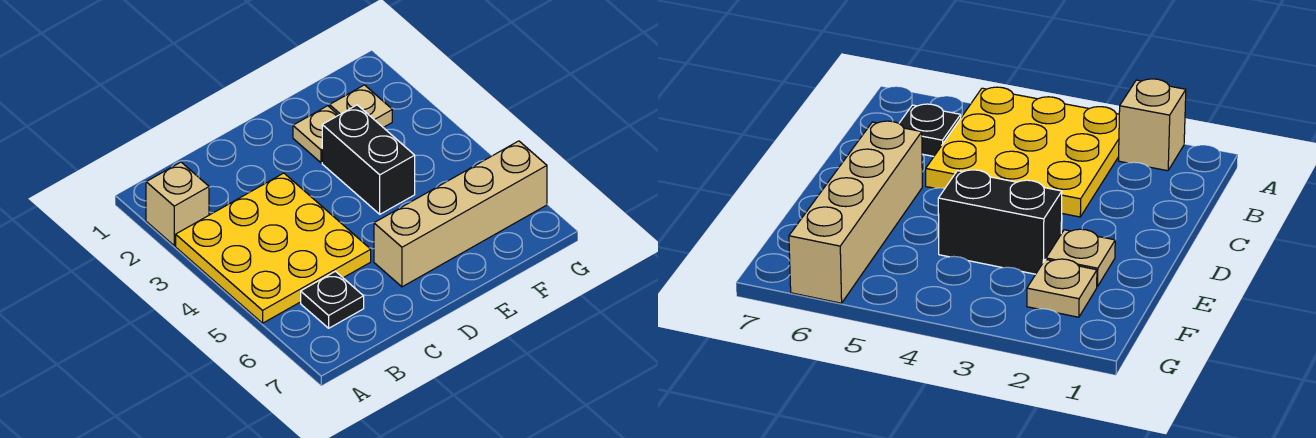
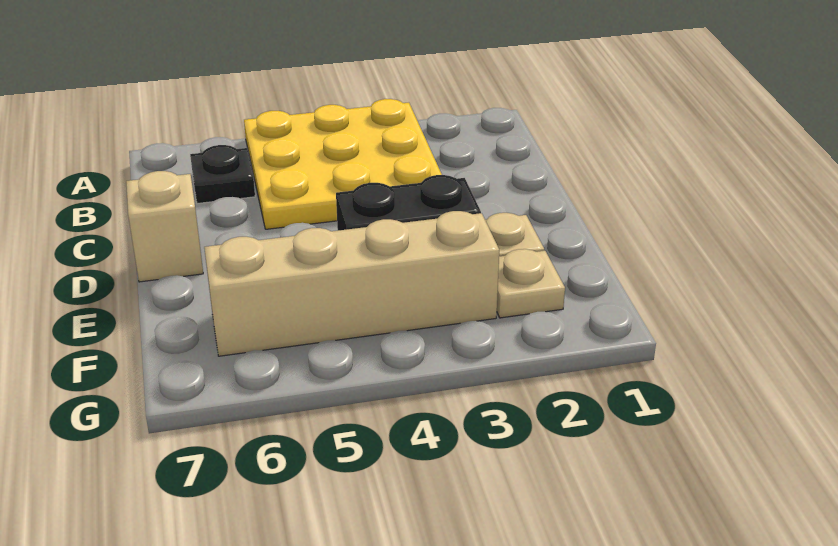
tan 1x1 brick [146,162,209,246] -> tan 1x1 brick moved to [126,171,203,282]
tan 1x4 brick [374,141,547,287] -> tan 1x4 brick turned to [204,211,499,356]

